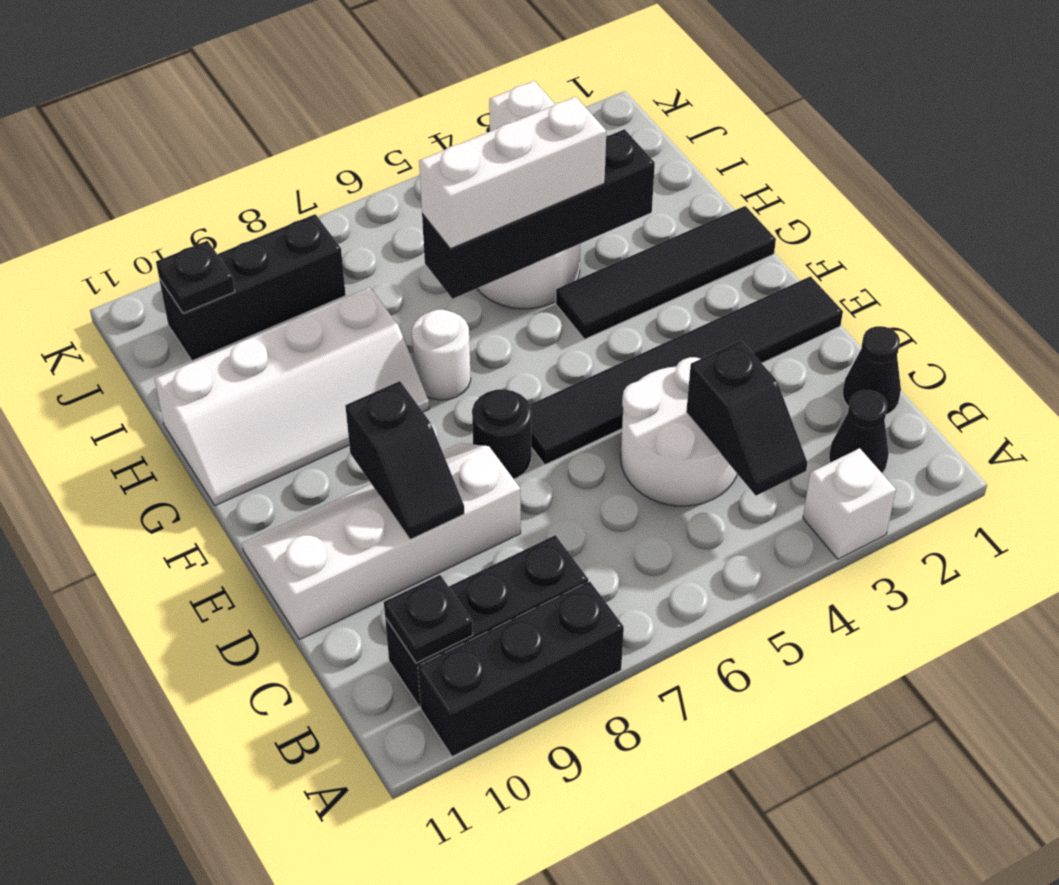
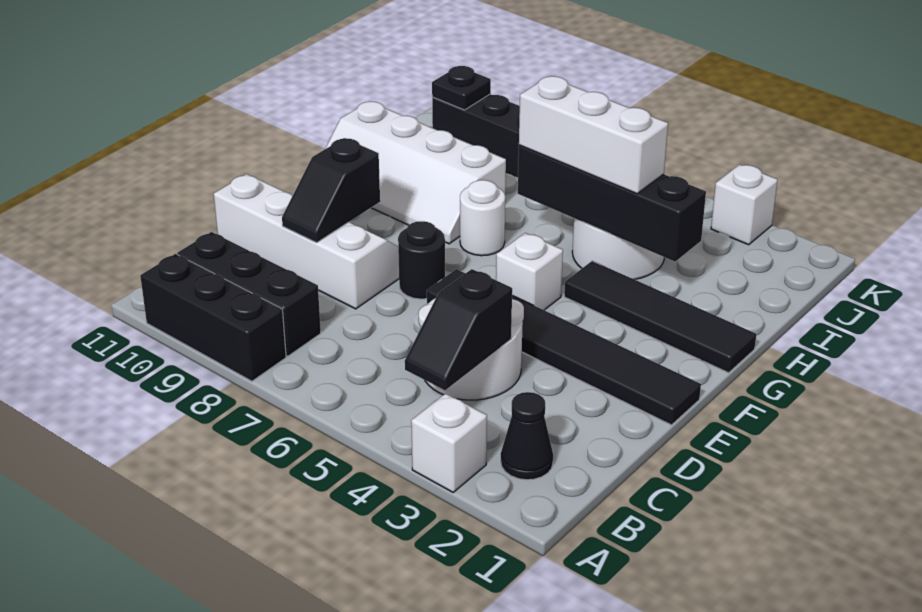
black 1x1 plate [384,575,473,663] -> none
black 1x1 cone [842,326,901,414] -> none
none -> white 1x1 brick [496,233,563,310]

